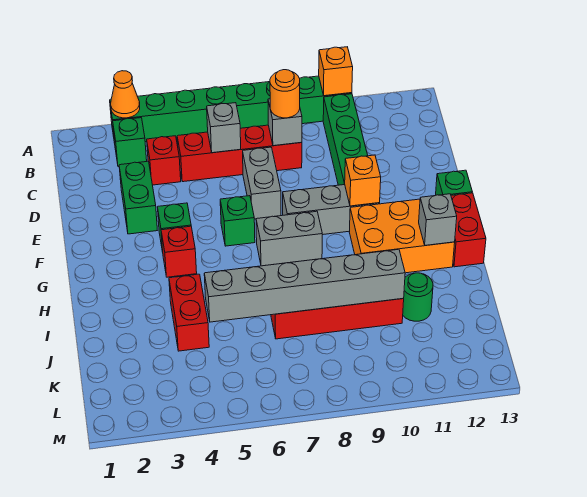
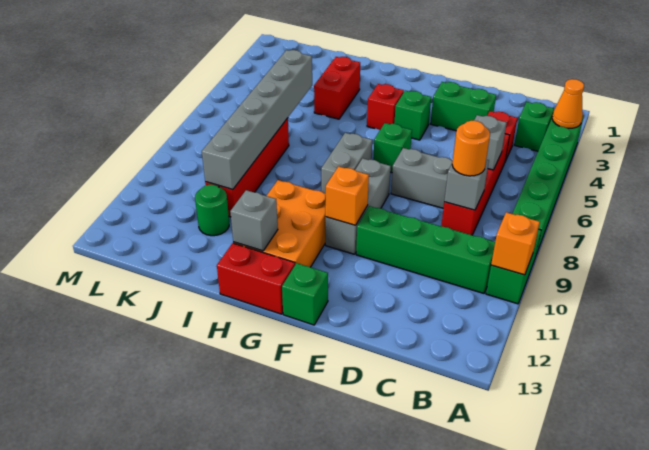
red 1x2 brick [169,274,209,351] -> red 1x2 brick turned to [314,57,360,119]

